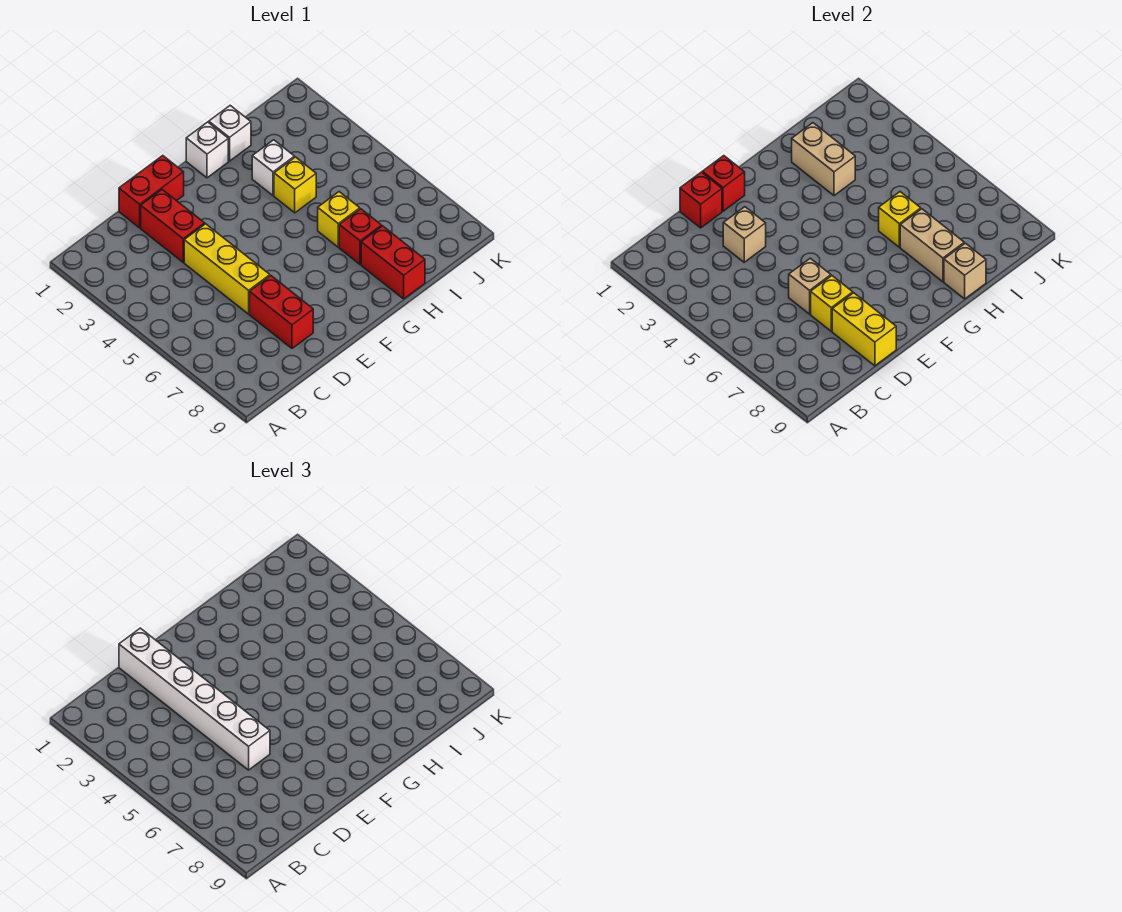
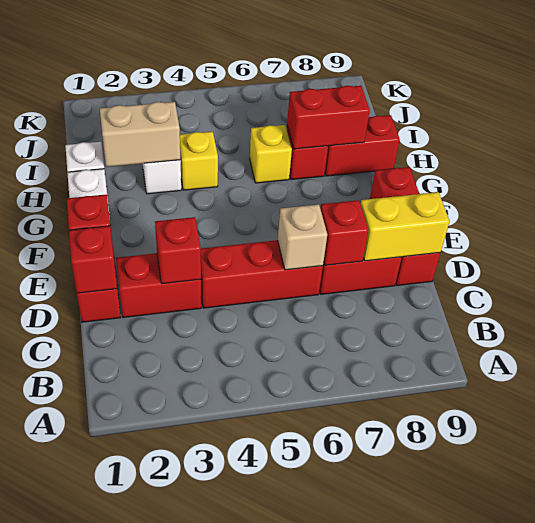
white 1x6 brick [119,628,270,770] -> none
tan 1x1 brick [723,207,766,262] -> red 1x1 brick [155,217,201,284]
yellow 1x3 brick [184,224,270,314] -> red 1x3 brick [201,240,323,308]
yellow 1x1 brick [811,276,853,331] -> red 1x1 brick [320,200,369,265]
none -> red 1x3 brick [370,167,440,286]
yellow 1x1 brick [879,192,921,247] -> none
tan 1x2 brick [900,209,964,282] -> red 1x2 brick [287,86,370,149]
tan 1x1 brick [944,243,986,299] -> none

